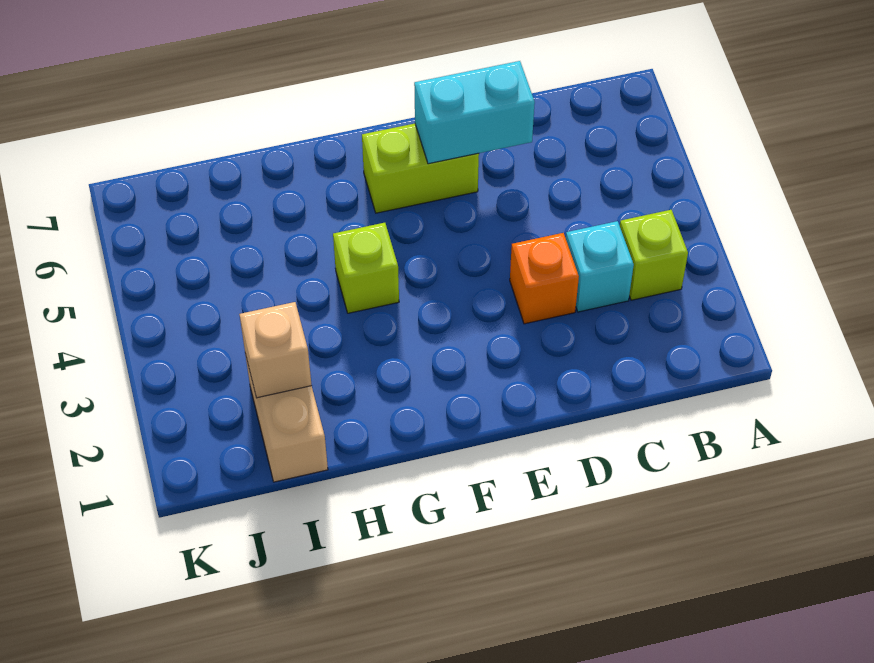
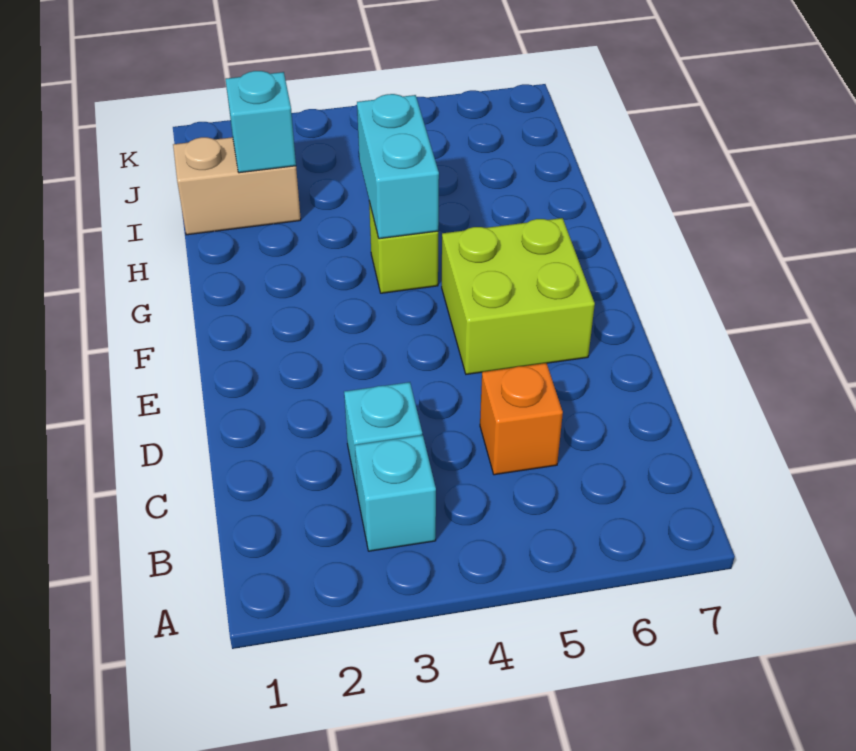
lime 1x1 brick [620,210,688,300] -> cyan 1x1 brick [355,435,436,551]
orange 1x1 brick [510,233,579,324] -> orange 1x1 brick moved to [480,363,563,475]
cyan 1x2 brick [414,61,535,164] -> cyan 1x2 brick moved to [357,94,439,239]
lime 1x2 brick [362,124,479,213] -> lime 2x2 brick [442,218,595,374]
tan 1x1 brick [239,302,312,398] -> cyan 1x1 brick [226,71,296,173]

